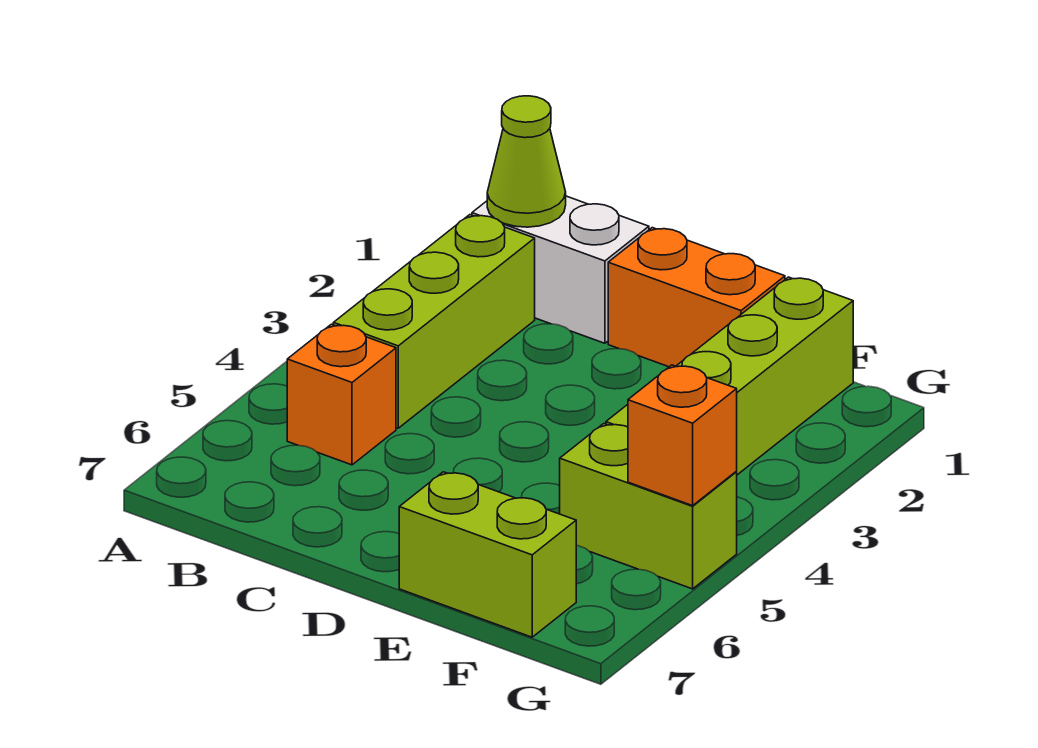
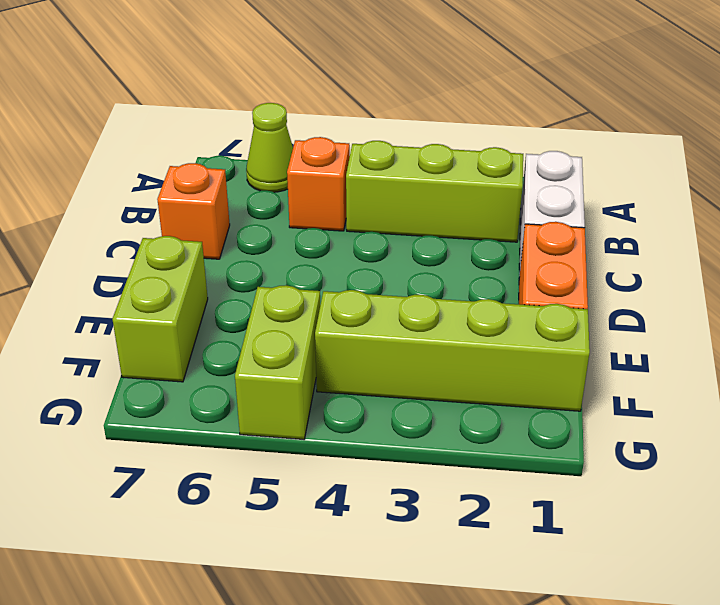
lime 1x1 cone [487,96,566,227] -> lime 1x1 cone moved to [246,103,293,192]
orange 1x1 brick [628,365,737,506] -> orange 1x1 brick moved to [157,163,230,259]

